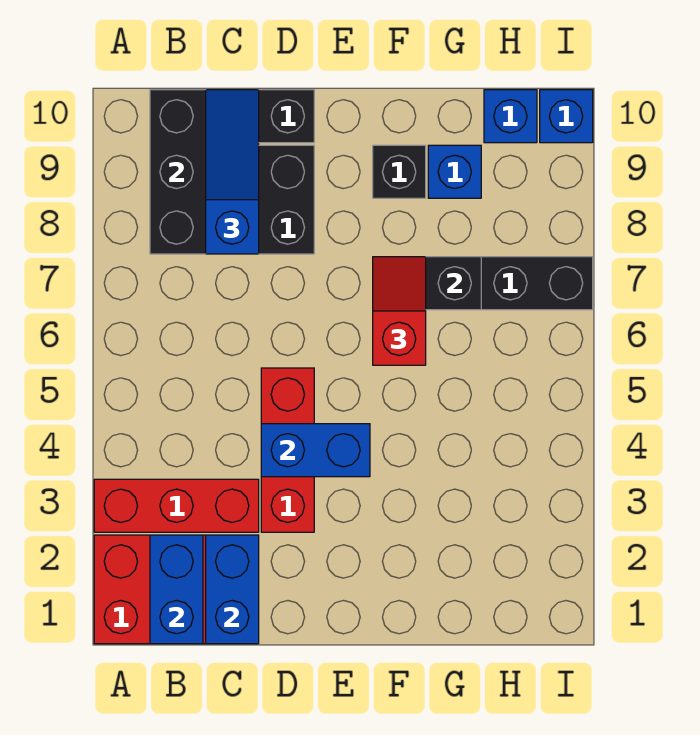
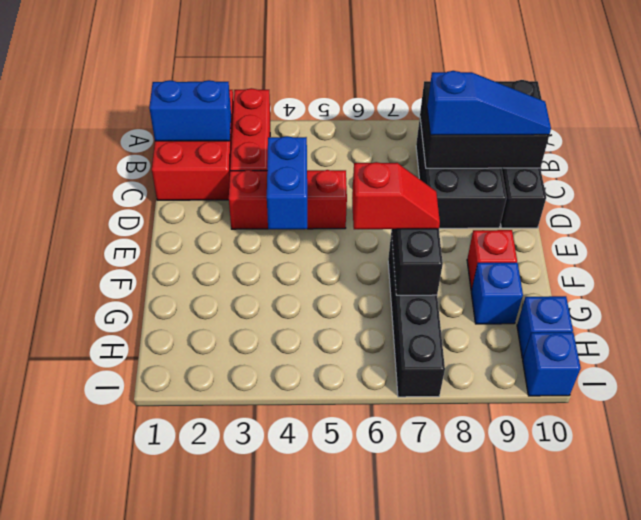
blue 1x2 brick [206,535,259,644] -> none
black 1x1 brick [373,145,426,198] -> red 1x1 brick [467,230,517,291]

